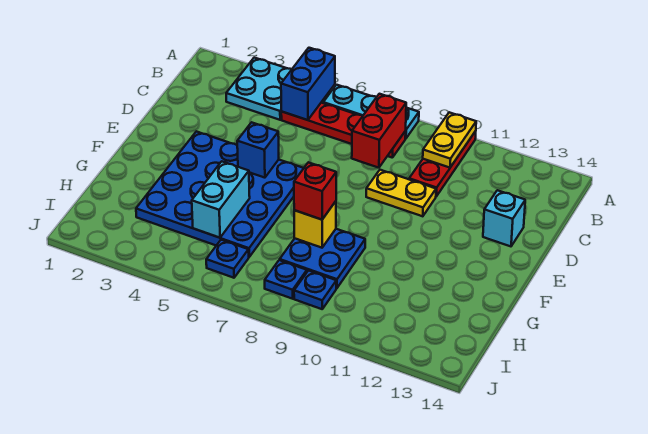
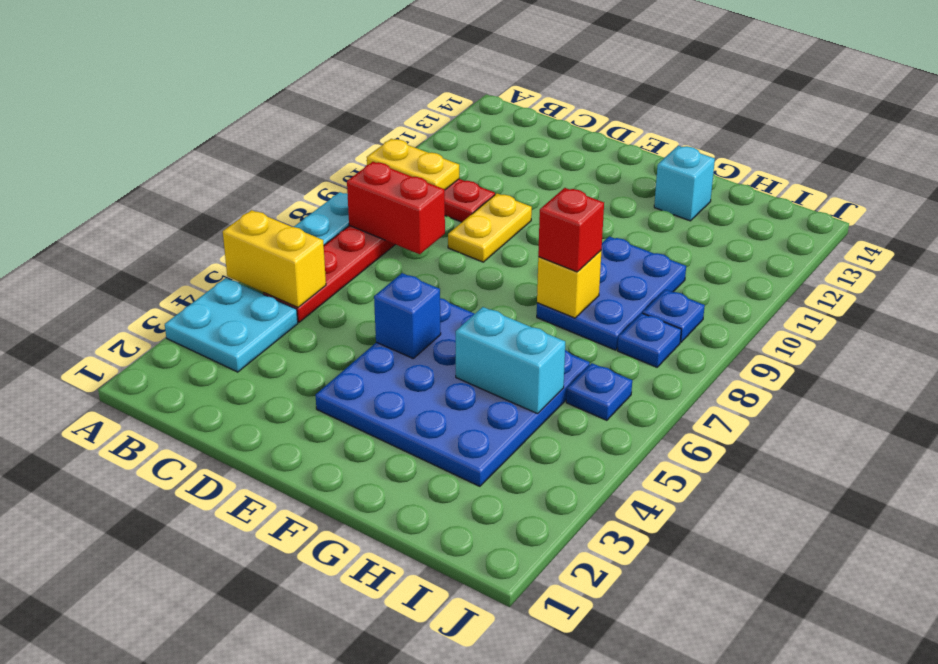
blue 1x2 brick [281,48,335,120] -> yellow 1x2 brick [223,210,326,308]
cyan 1x1 brick [483,190,525,246] -> cyan 1x1 brick moved to [654,146,715,221]
blue 2x2 plate [280,229,365,288] -> blue 2x3 plate [537,236,686,350]

